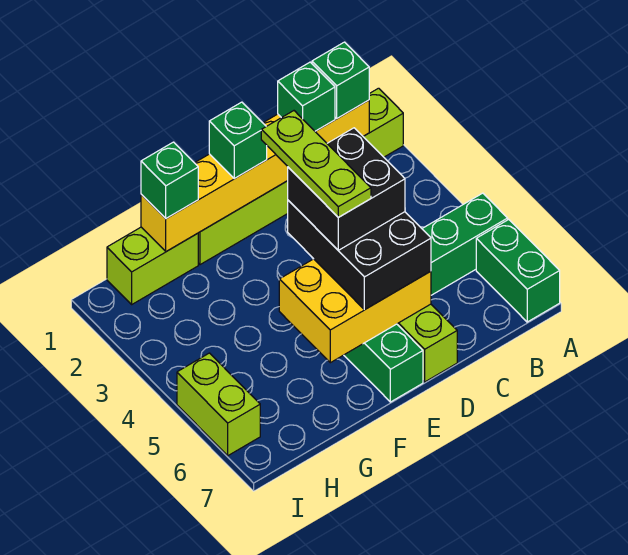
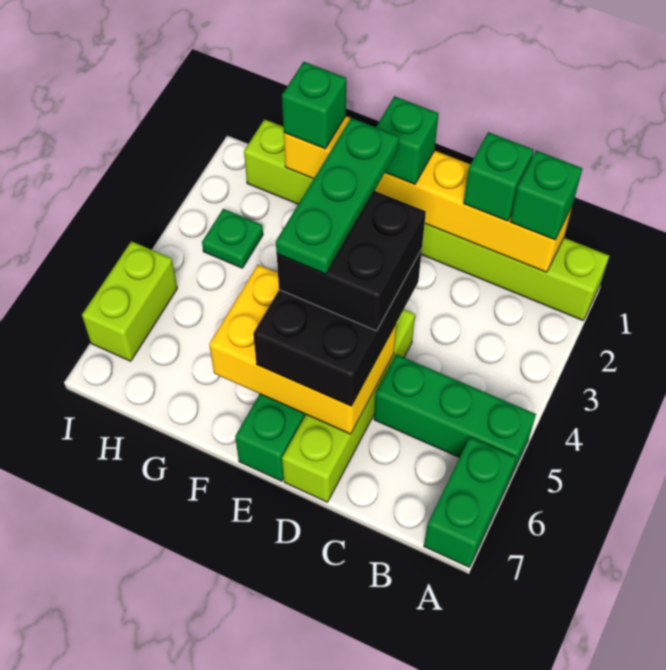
lime 1x3 plate [261,111,371,217] -> green 1x3 plate [276,118,399,274]
none -> green 1x1 plate [202,209,263,268]

